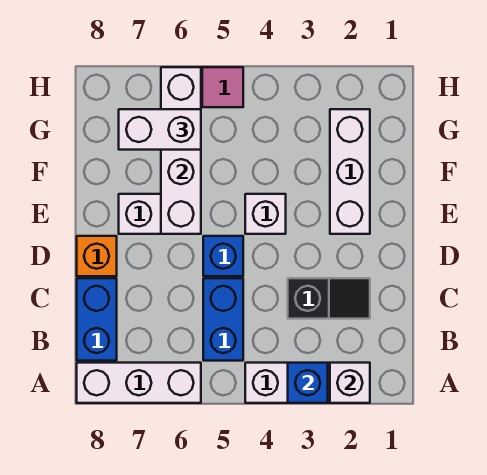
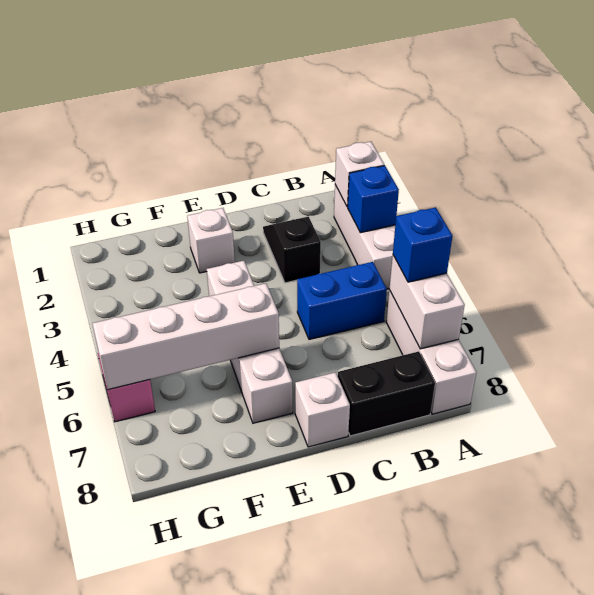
blue 1x2 brick [77,278,117,361] -> black 1x2 brick [338,351,435,436]
blue 1x1 brick [203,236,243,276] -> blue 1x1 brick moved to [393,207,452,282]
orange 1x1 brick [77,236,117,276] -> white 1x1 brick [295,372,350,447]
white 1x3 brick [330,109,370,234] -> white 1x1 brick [187,208,235,273]
white 1x2 brick [119,109,201,150] -> white 1x2 brick moved to [390,256,465,349]

